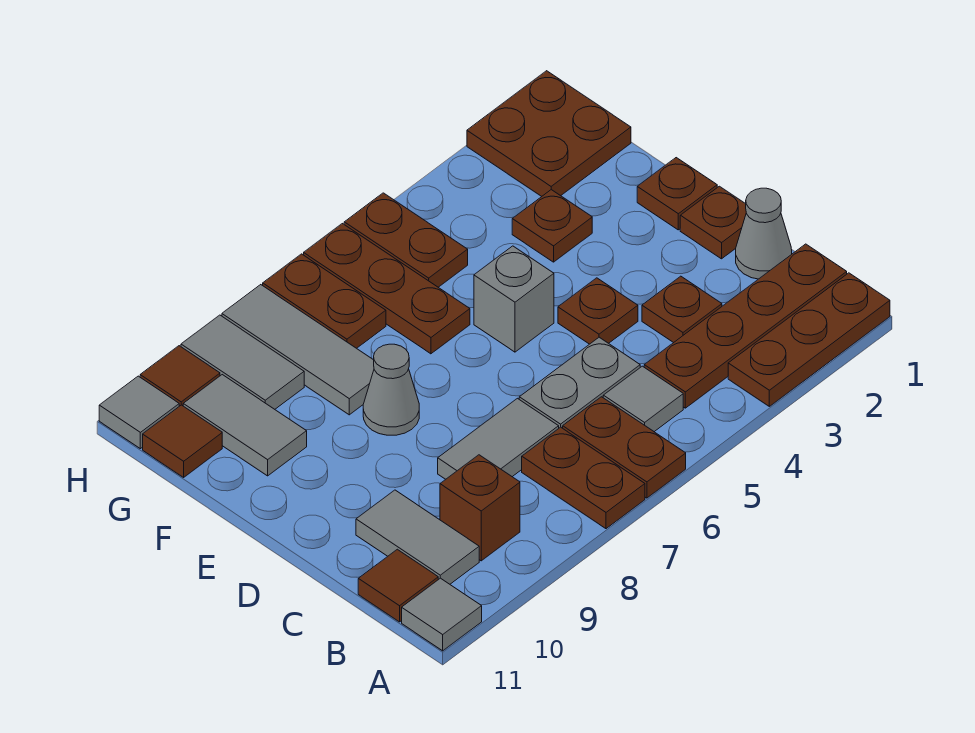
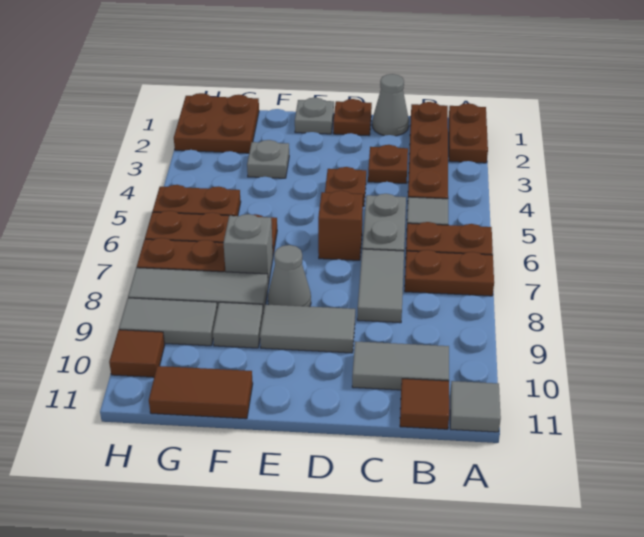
brown 1x3 plate [728,273,890,406] -> brown 1x2 plate [449,103,488,163]
brown 1x1 brick [440,455,520,561] -> brown 1x1 brick moved to [318,191,363,260]
brown 1x1 plate [637,158,717,230] -> grey 1x1 plate [295,98,334,134]
grey 1x1 brick [474,246,554,352] -> grey 1x1 brick moved to [223,214,273,284]
brown 1x1 plate [512,190,592,262] -> grey 1x1 plate [247,140,289,178]
grey 1x2 tile [183,375,307,476] -> grey 1x2 tile moved to [260,304,355,353]
brown 1x1 tile [143,405,222,477] -> brown 1x2 tile [149,366,253,419]
grey 1x1 tile [99,376,179,449] -> grey 1x1 tile moved to [213,302,263,348]

